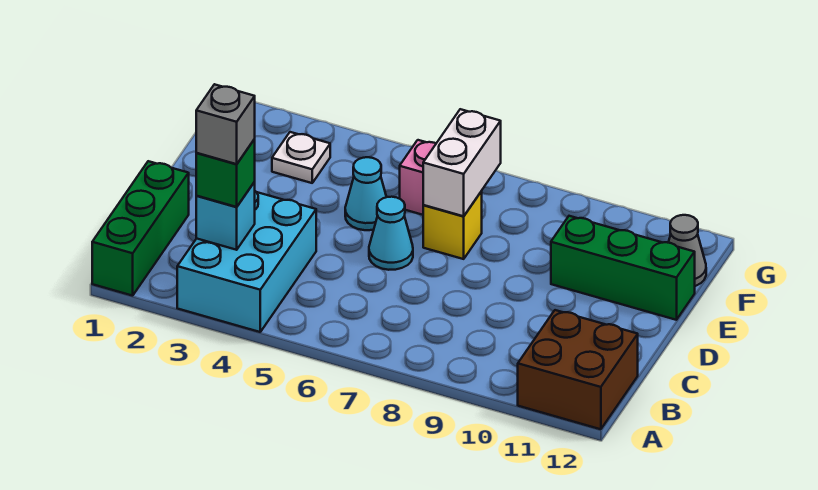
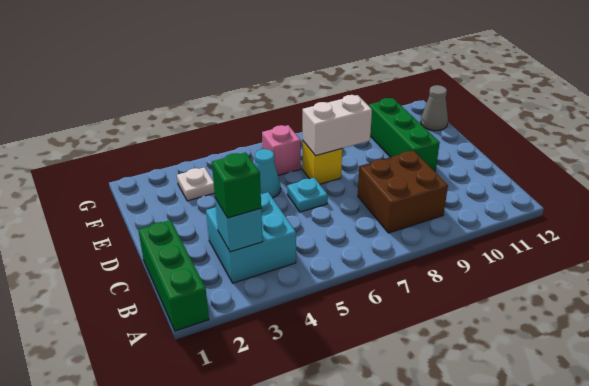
cyan 2x3 brick [177,191,316,332] -> cyan 2x2 brick [206,192,296,283]
brown 2x2 brick [518,310,638,429] -> brown 2x2 brick moved to [358,151,448,233]
grey 1x1 brick [196,84,255,164] -> none
cyan 1x1 cone [369,197,413,270] -> cyan 1x1 plate [287,178,328,212]
white 1x2 brick [423,109,501,216] -> white 1x2 brick turned to [303,95,372,156]
green 1x3 brick [551,216,695,320] -> green 1x3 brick turned to [369,98,440,171]

